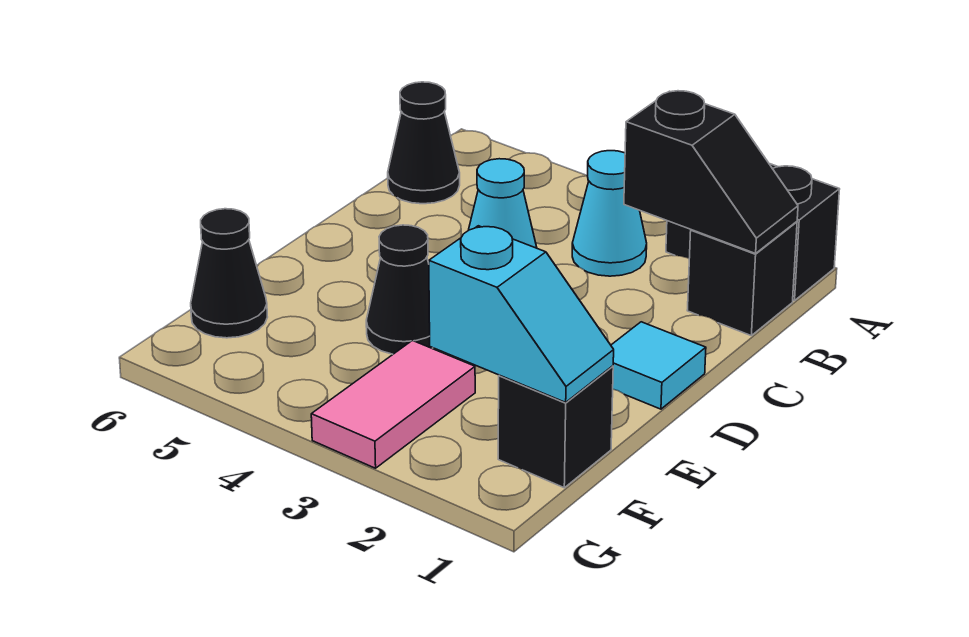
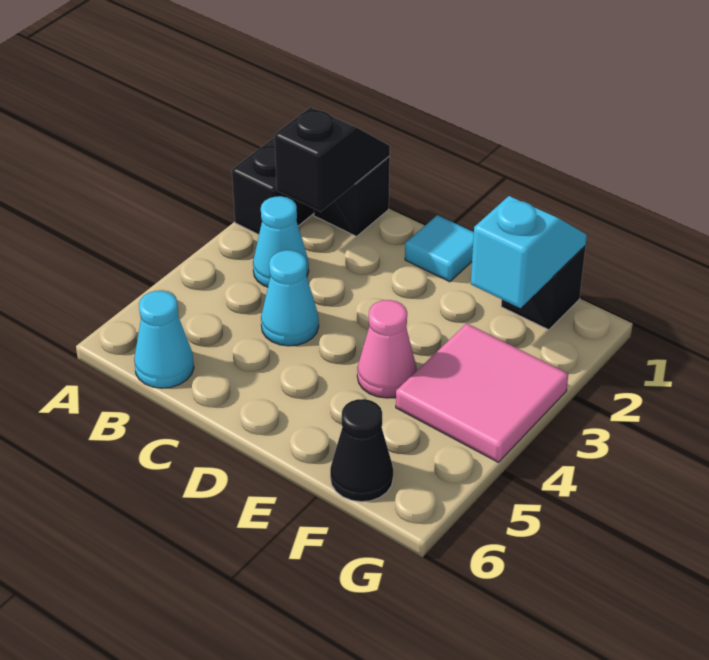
black 1x1 cone [388,82,460,204] -> cyan 1x1 cone [134,291,194,388]
black 1x1 cone [366,225,432,354] -> pink 1x1 cone [357,300,417,398]
pink 1x2 tile [311,341,475,468] -> pink 2x2 tile [396,324,568,462]

